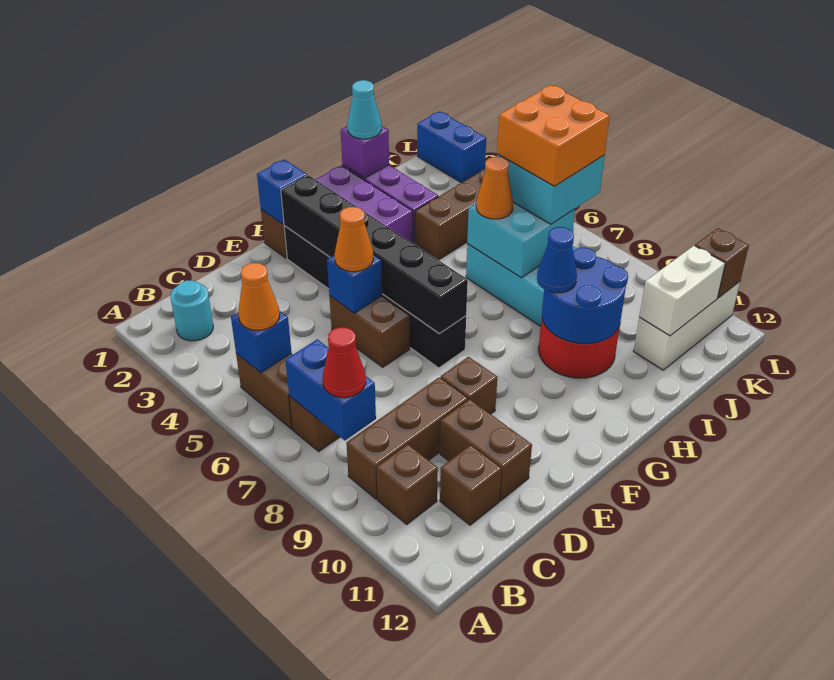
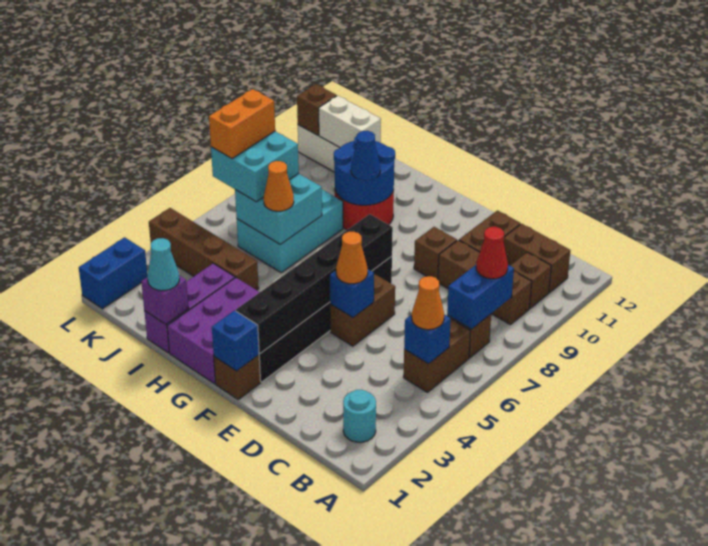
brown 1x1 brick [440,445,502,525] -> brown 1x2 brick [503,224,570,293]
orange 2x2 brick [497,85,610,186] -> orange 1x2 brick [209,89,275,159]

